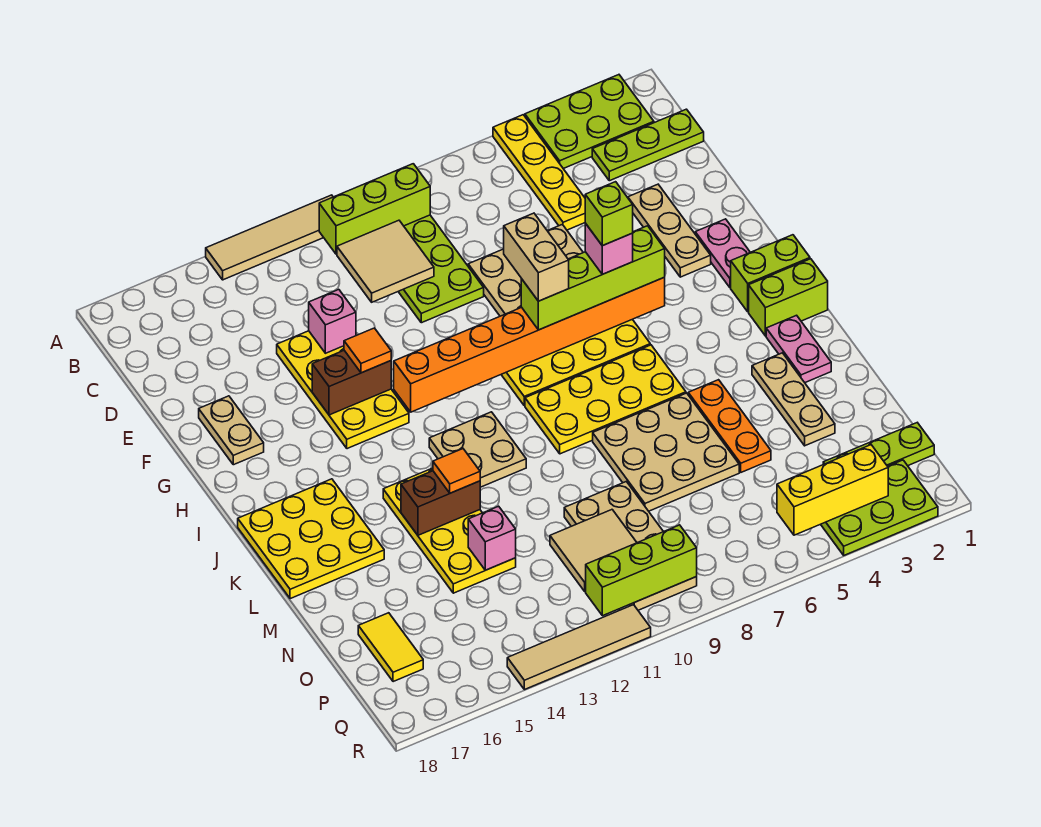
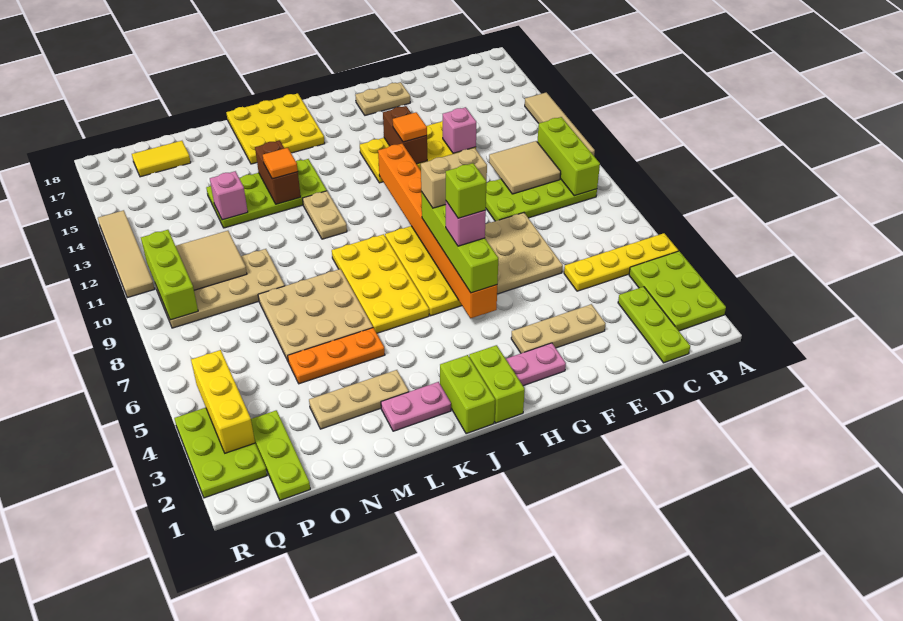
tan 2x2 plate [429,412,526,487] -> tan 1x2 plate [303,191,347,239]
yellow 2x4 plate [383,468,516,593] -> lime 2x4 plate [206,159,327,228]

